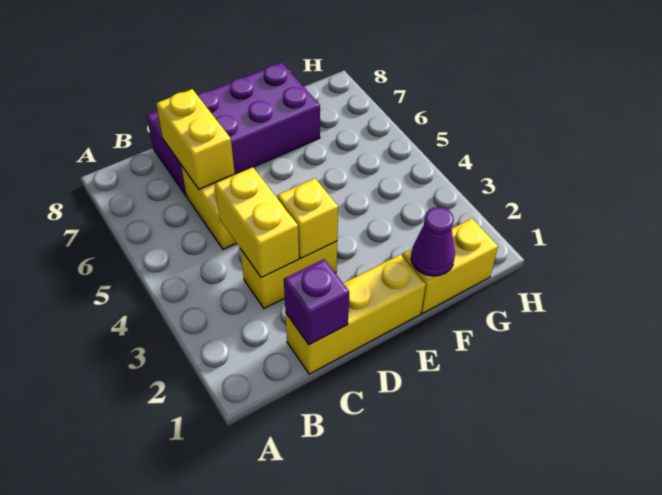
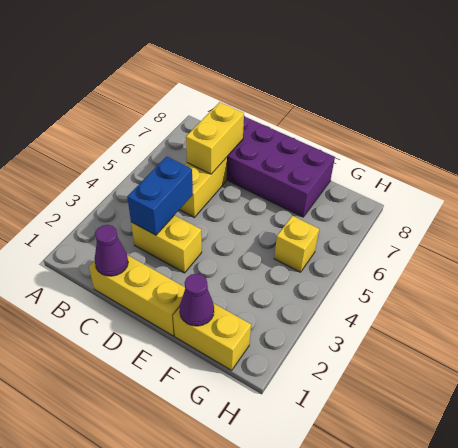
purple 1x1 brick [284,259,349,345] -> purple 1x1 cone [95,225,128,276]
yellow 1x2 brick [215,167,299,278] -> blue 1x2 brick [127,157,193,235]
yellow 1x1 brick [277,178,338,258] -> yellow 1x1 brick moved to [274,216,319,272]

